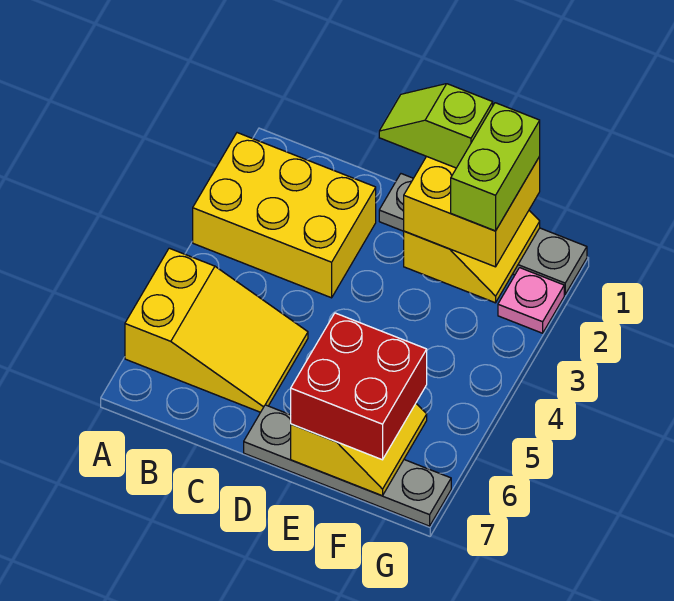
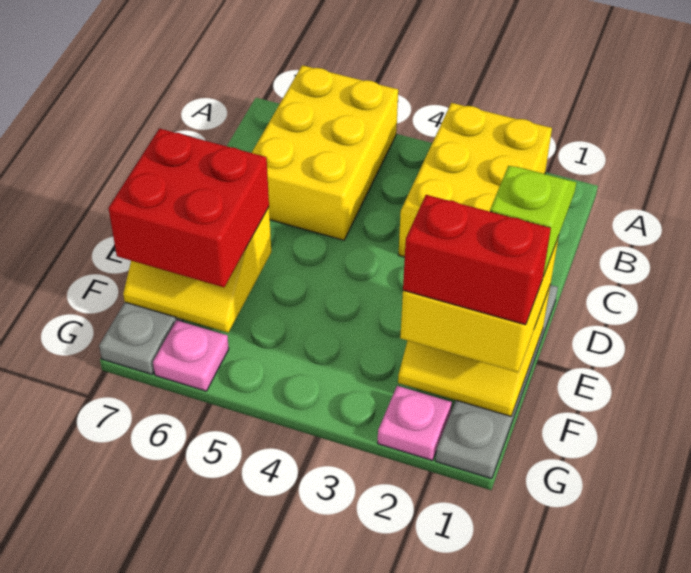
yellow 2x3 slope [125,248,308,412] -> yellow 2x3 brick [252,65,398,240]
lime 1x2 brick [451,103,540,231] -> red 1x2 brick [403,195,551,325]
none -> pink 1x1 plate [153,320,229,391]

